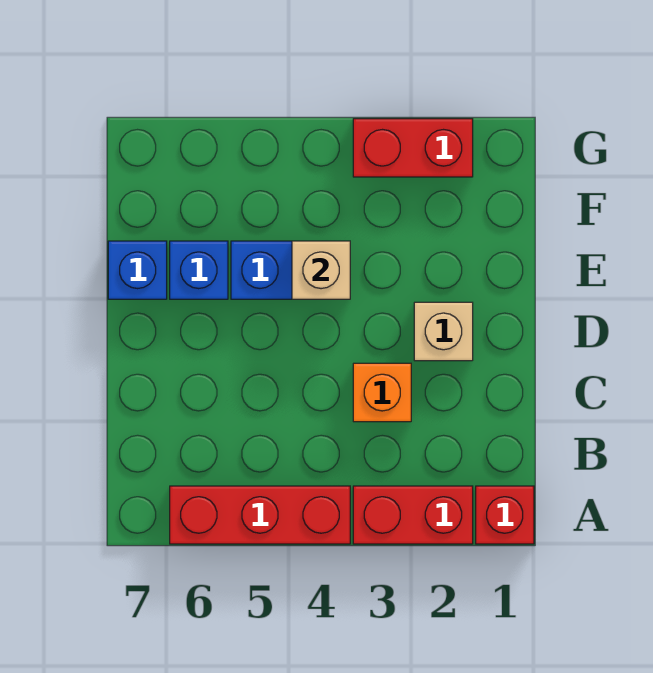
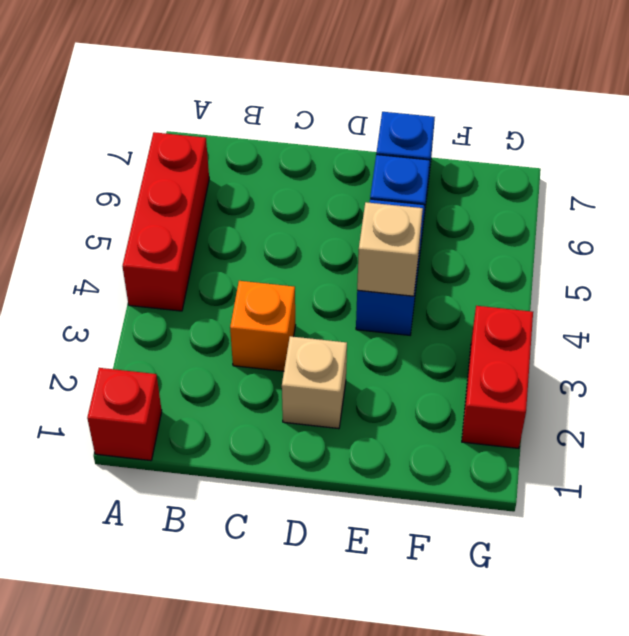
red 1x2 brick [353,486,473,544] -> none

